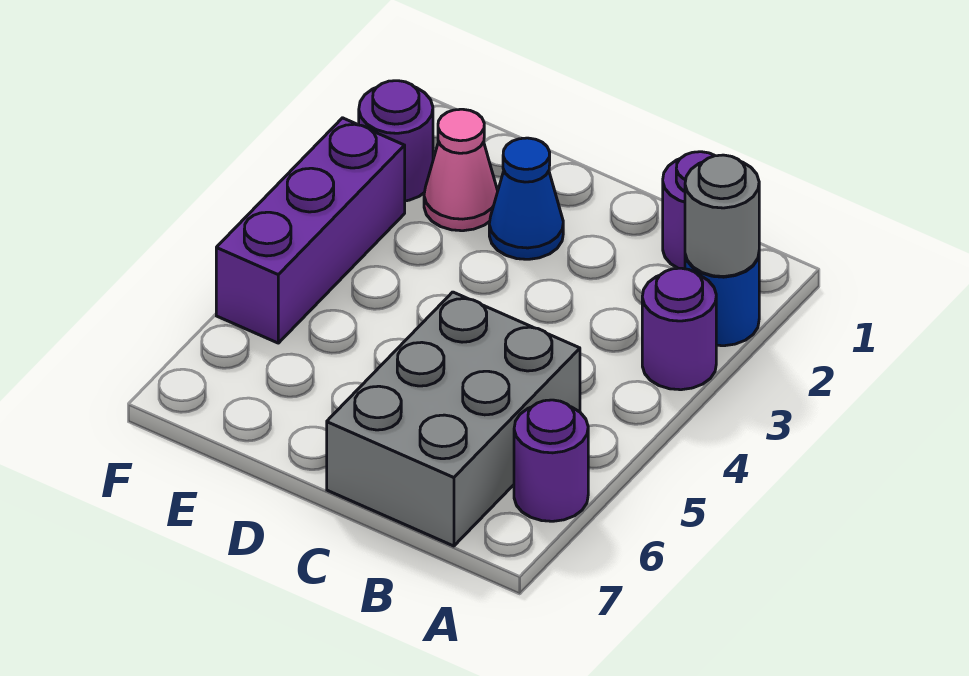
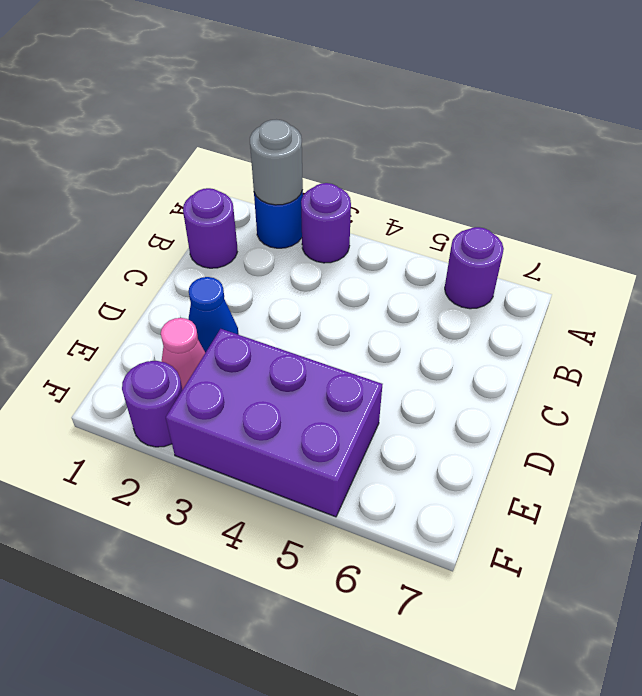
grey 2x3 brick [327,292,580,546] -> none
purple 1x3 brick [216,118,405,343] -> purple 2x3 brick [166,329,382,517]

